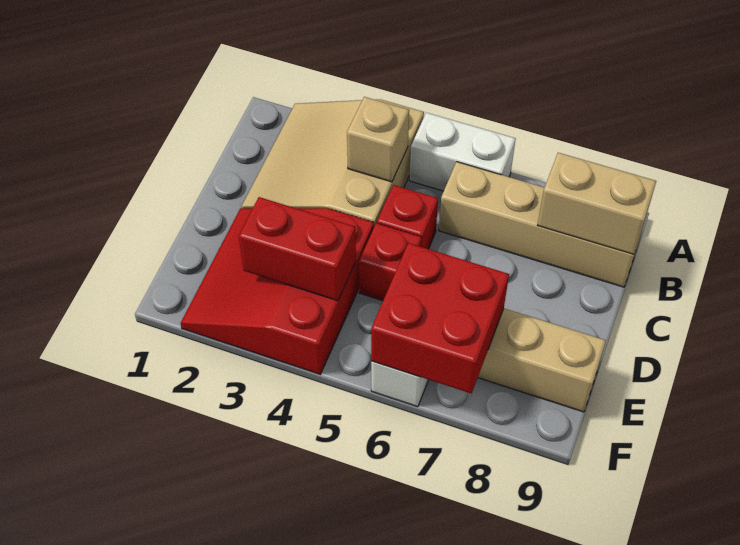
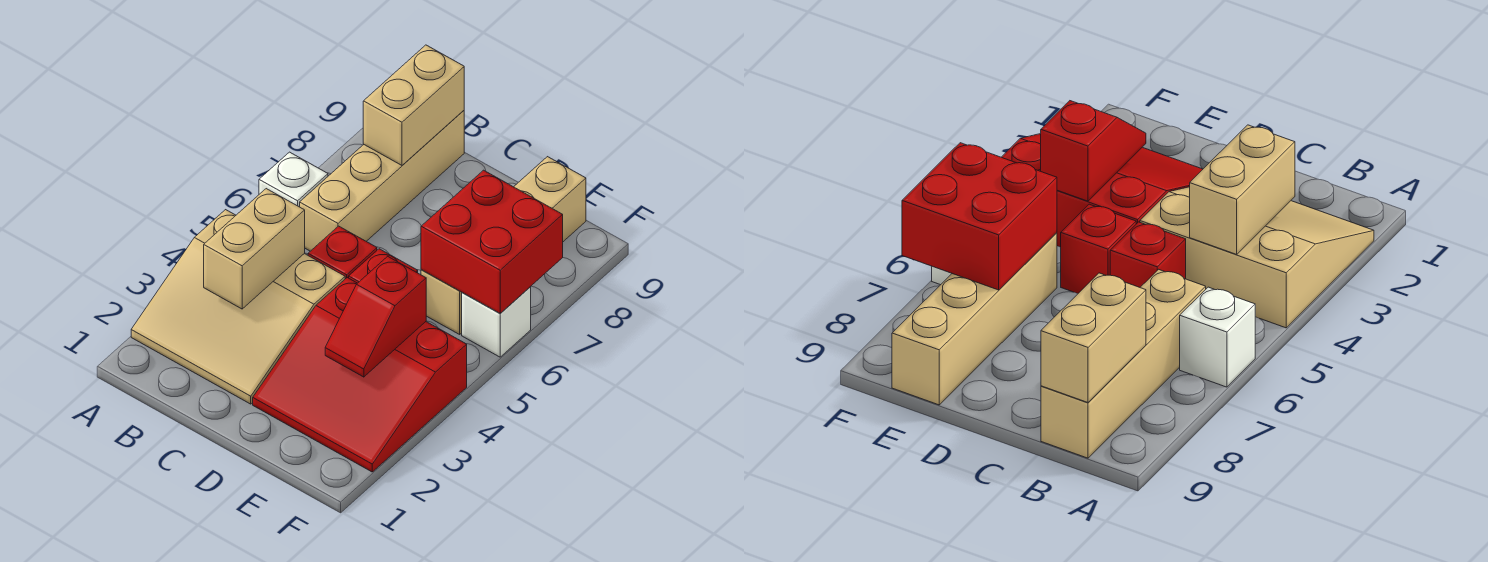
white 1x2 brick [409,113,516,191] -> white 1x1 brick [259,152,328,207]
tan 1x1 brick [347,97,409,182] -> tan 1x2 brick [204,189,305,309]
red 1x2 brick [239,197,356,301] -> red 1x2 slope [325,256,426,377]

